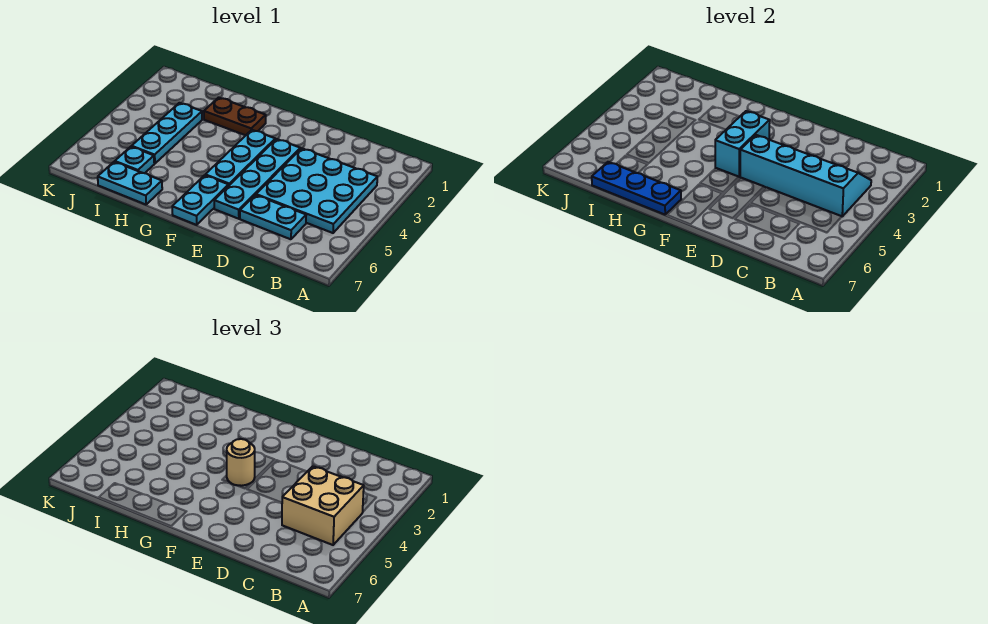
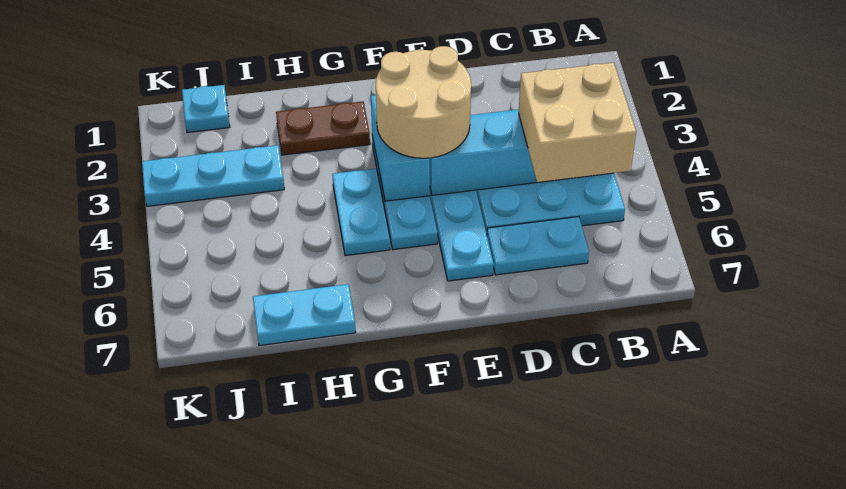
tan 1x1 round brick [227,439,255,486] -> tan 2x2 round brick [376,46,471,158]
cyan 1x2 plate [172,175,229,225] -> cyan 1x2 plate moved to [332,168,390,256]
blue 1x3 plate [592,162,681,215] -> none
cyan 1x3 plate [132,103,202,164] -> cyan 1x3 plate turned to [142,145,284,206]
cyan 1x1 plate [115,147,154,173] -> cyan 1x1 plate moved to [182,85,230,133]

